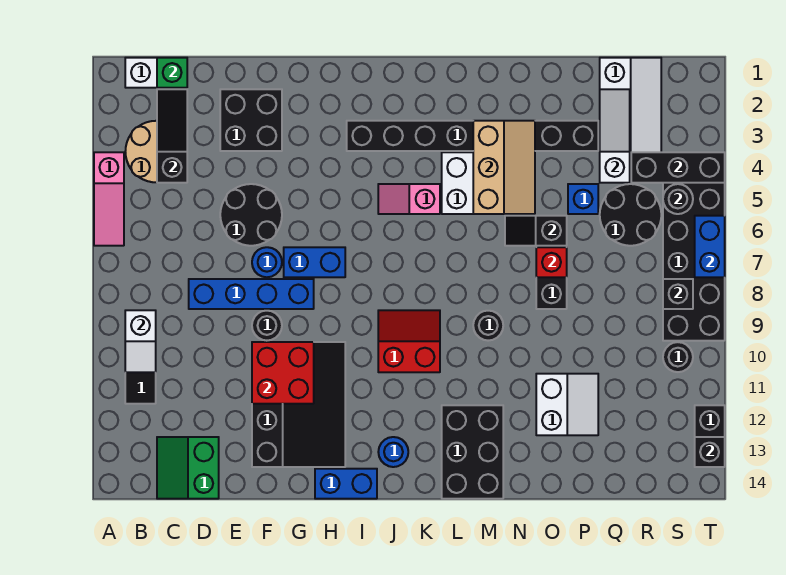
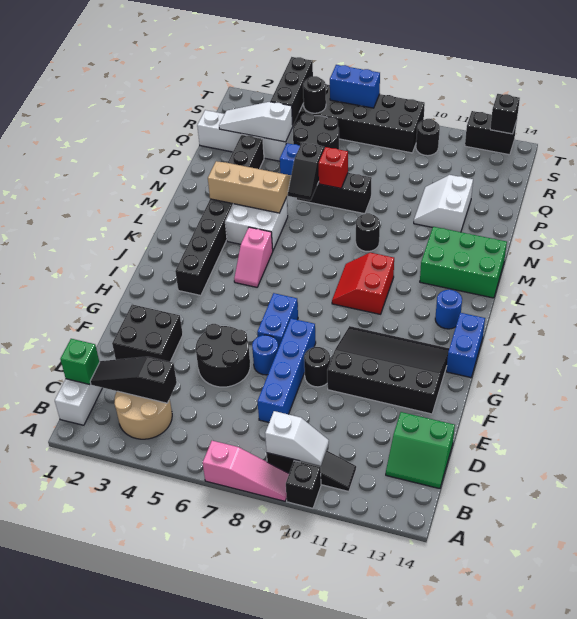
pink 1x3 slope [94,152,124,246] -> pink 1x3 slope moved to [203,441,289,501]
red 2x2 brick [252,342,314,404] -> none
black 2x3 brick [442,405,503,499] -> green 2x3 brick [420,227,507,298]
white 2x2 slope [536,374,598,435] -> white 2x2 slope turned to [414,175,473,232]
black 1x1 brick [663,279,693,309] -> black 1x1 brick moved to [286,461,321,508]

